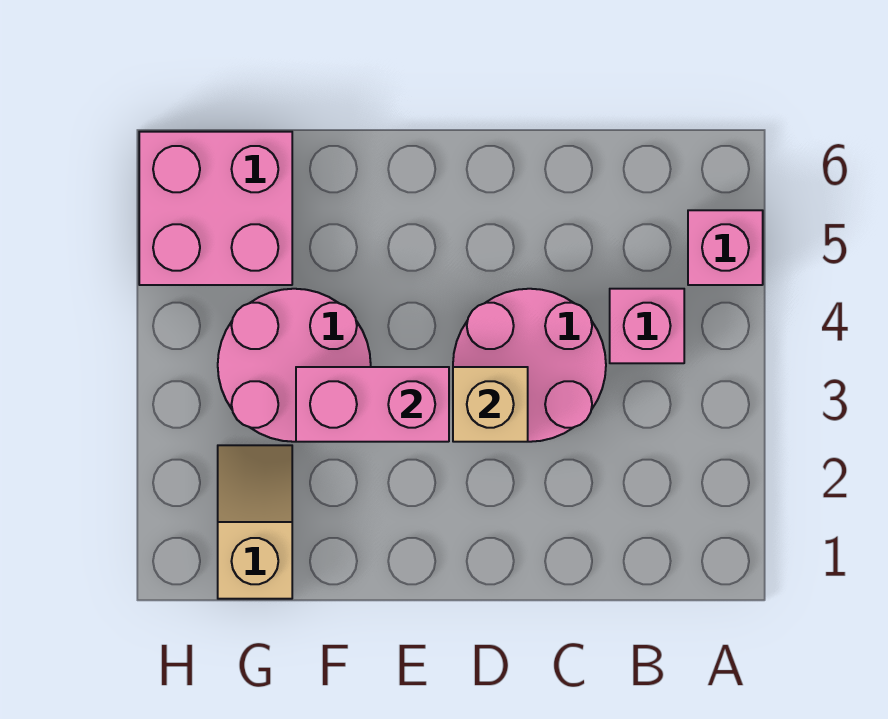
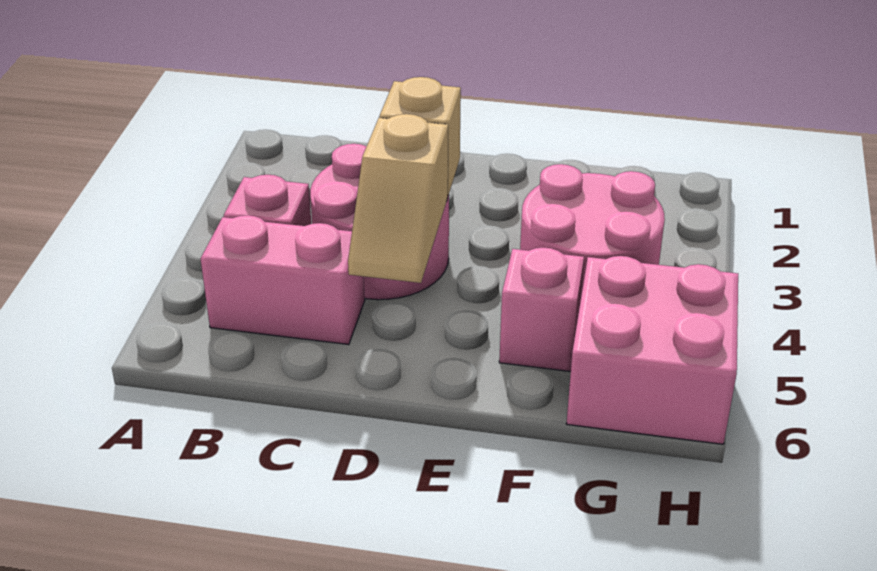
pink 1x1 brick [688,210,763,285] -> pink 1x1 brick moved to [499,247,584,371]
pink 1x2 brick [296,367,449,442] -> pink 1x2 brick moved to [201,215,365,345]
tan 1x2 slope [218,445,292,599] -> tan 1x2 slope moved to [348,114,448,283]

